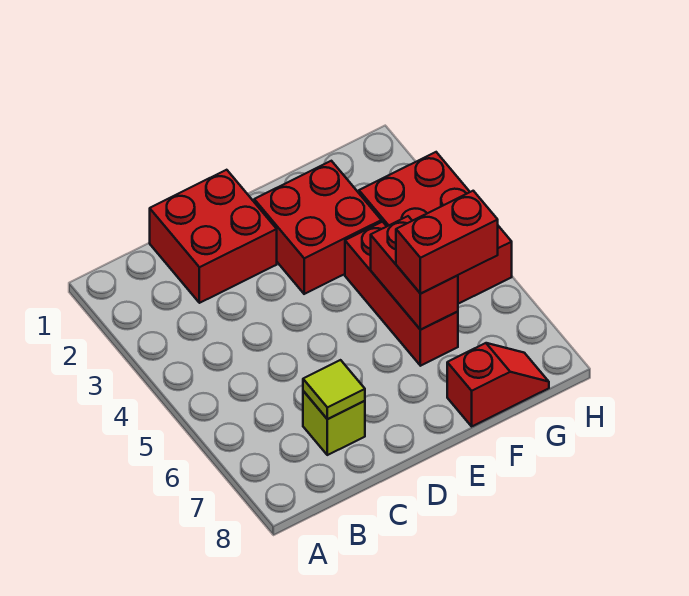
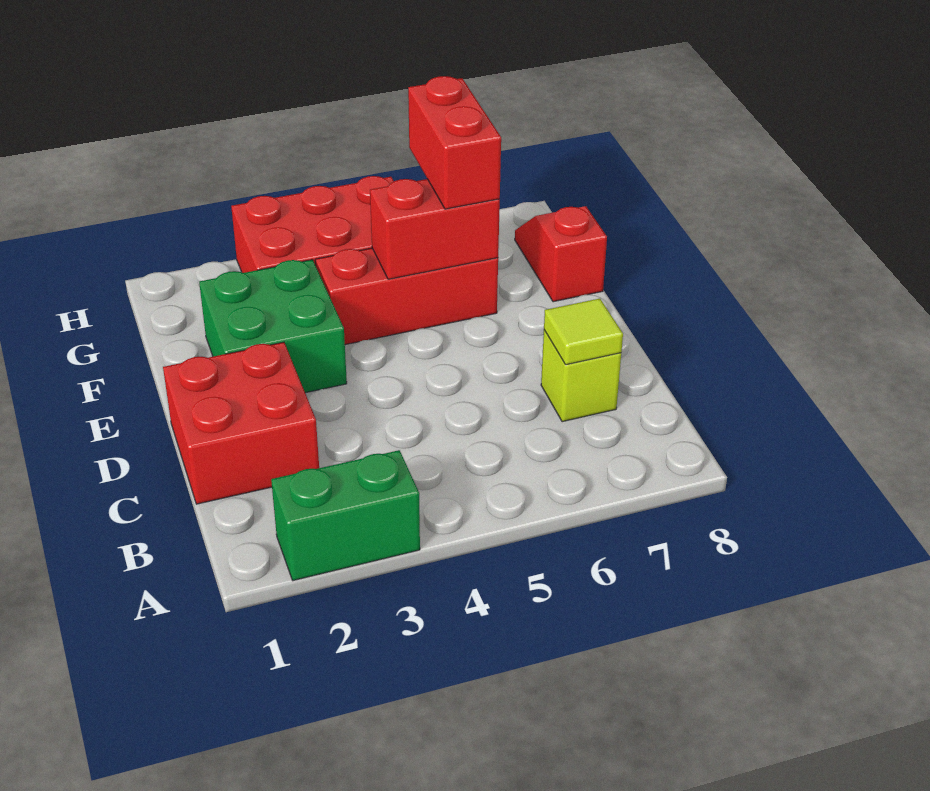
none -> green 1x2 brick [271,450,420,581]
red 2x2 brick [254,161,381,294] -> green 2x2 brick [199,260,347,393]

